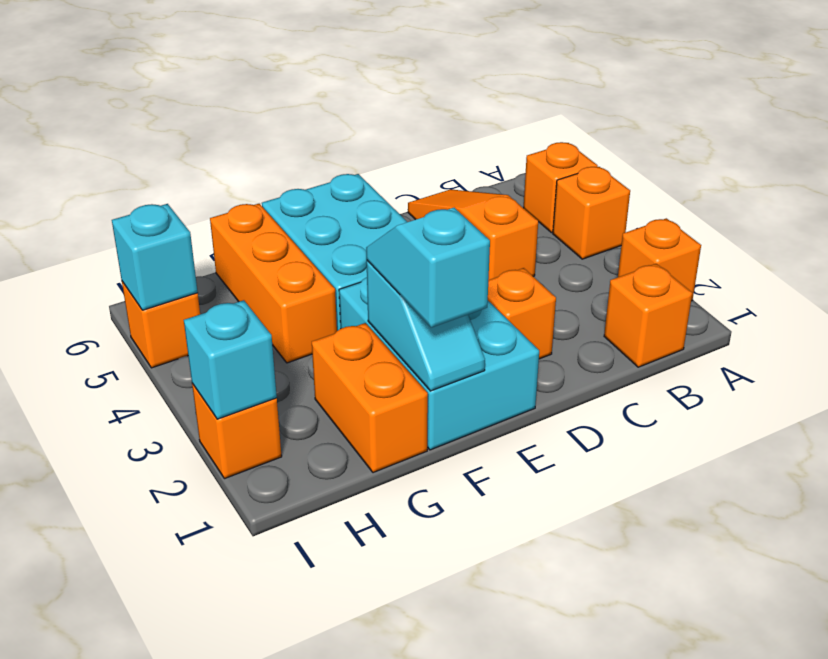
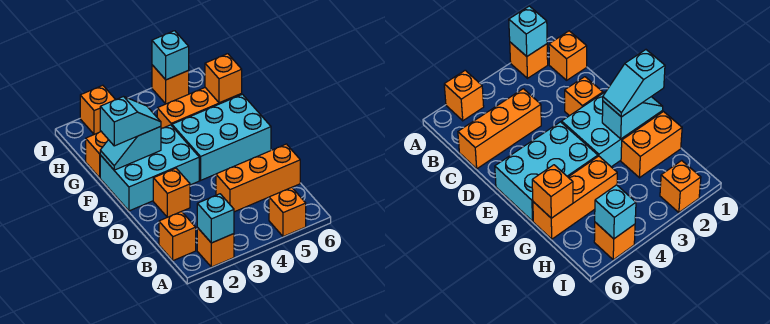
orange 1x1 brick [553,167,630,259] -> orange 1x1 brick moved to [205,54,242,103]
orange 1x3 slope [408,189,538,280] -> orange 1x3 brick [216,144,300,212]
cyan 1x1 brick [184,300,277,419] -> cyan 1x1 brick moved to [197,194,234,243]

